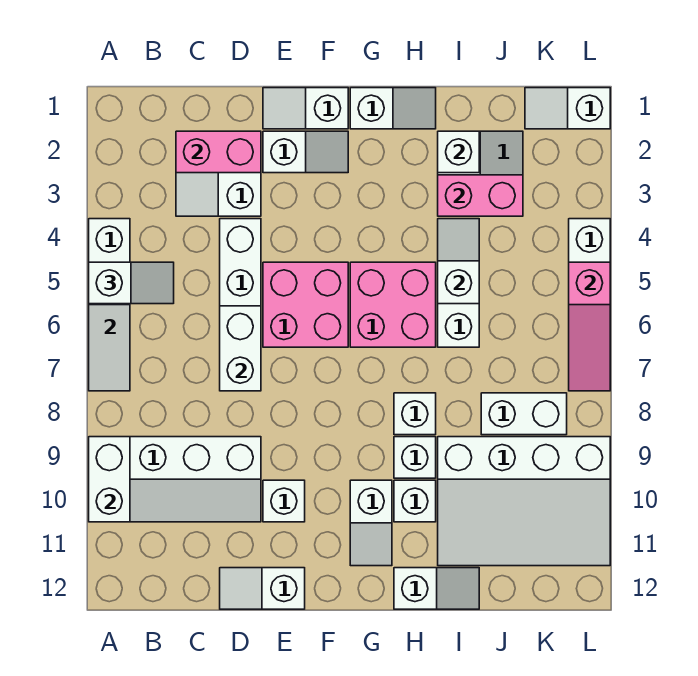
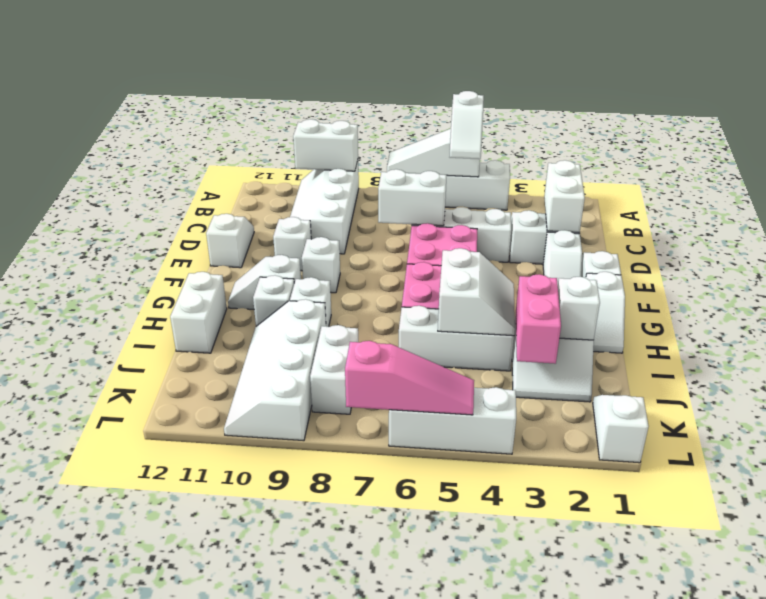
pink 1x2 brick [176,131,261,173] -> white 1x2 brick [544,160,585,232]
white 1x1 brick [394,393,436,435] -> white 1x1 brick moved to [302,237,340,293]
white 1x2 slope [394,568,479,609] -> white 1x2 brick [170,272,227,353]
white 1x2 slope [438,219,479,304] -> white 2x2 slope [438,248,515,336]
white 3x4 slope [438,437,610,566] -> white 2x4 slope [224,299,326,441]
pink 1x3 slope [569,262,610,391] -> pink 1x3 slope turned to [345,341,474,415]

